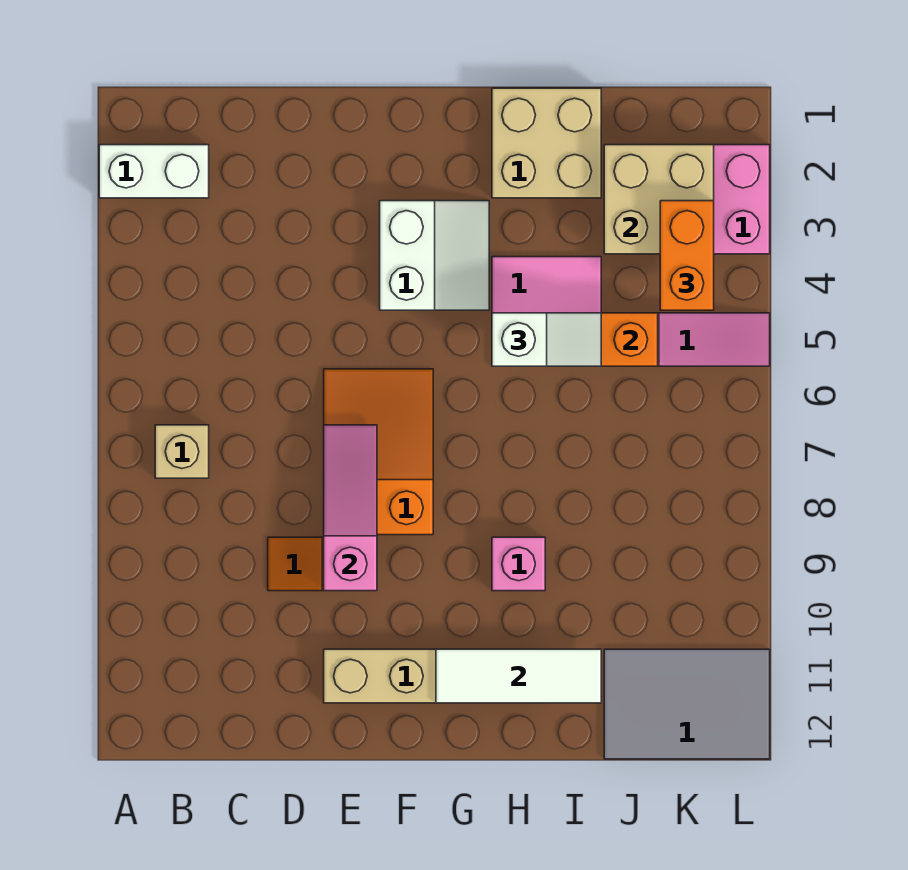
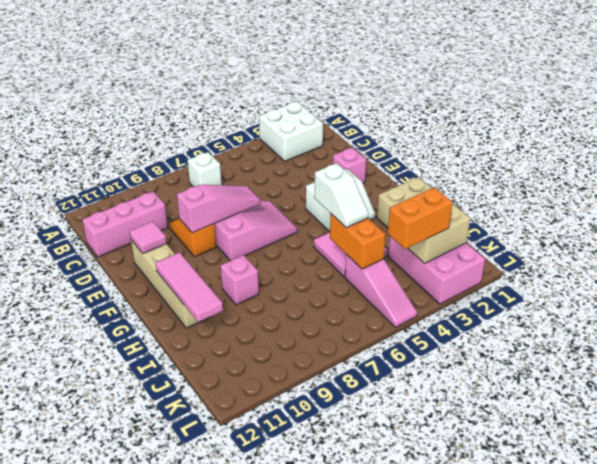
white 1x2 brick [99,145,209,198] -> white 2x2 brick [259,102,323,161]
tan 1x1 brick [155,425,209,478] -> white 1x1 brick [188,152,222,187]
none -> pink 1x3 brick [82,191,168,257]
none -> pink 1x1 brick [333,148,366,183]
orange 2x3 slope [324,369,433,535] -> pink 2x3 slope [215,201,297,261]
none -> pink 1x1 tile [130,221,166,253]
white 1x3 tile [436,649,601,703] -> pink 1x3 tile [156,252,223,322]
grey 2x3 tile [604,649,770,759] -> none

